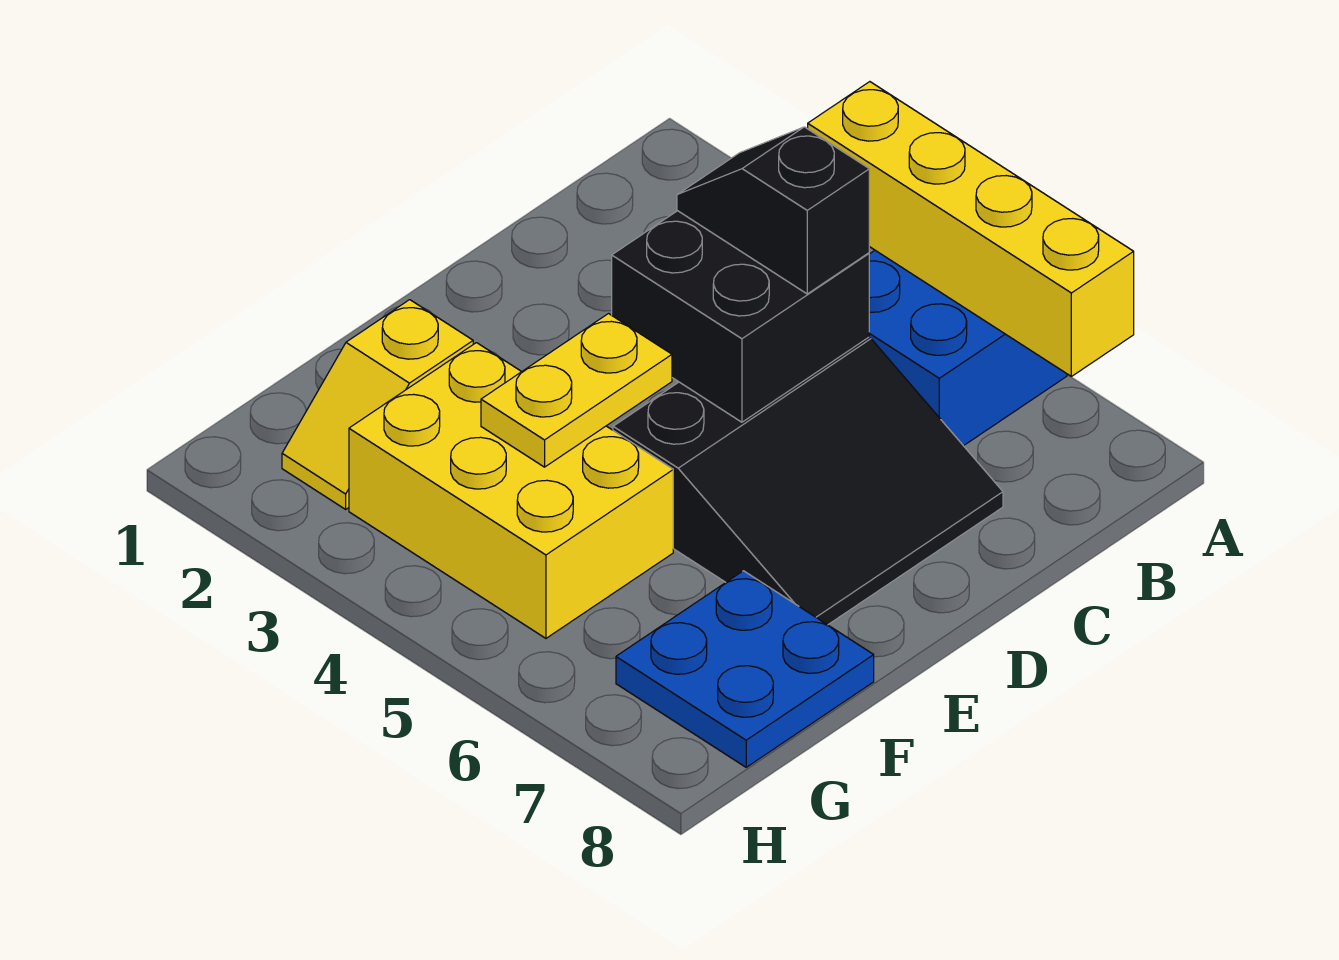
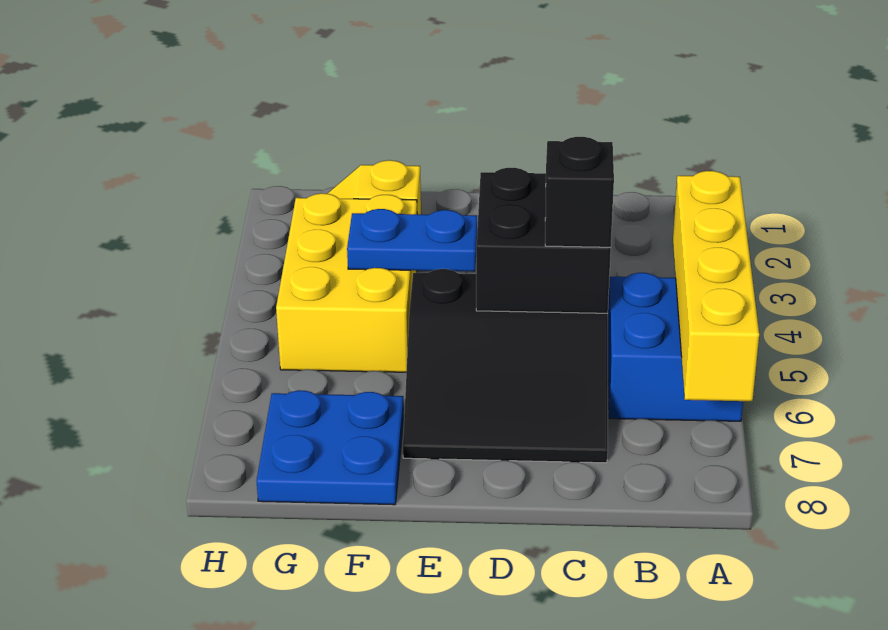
yellow 1x2 plate [481,314,672,467] -> blue 1x2 plate [347,209,477,272]

